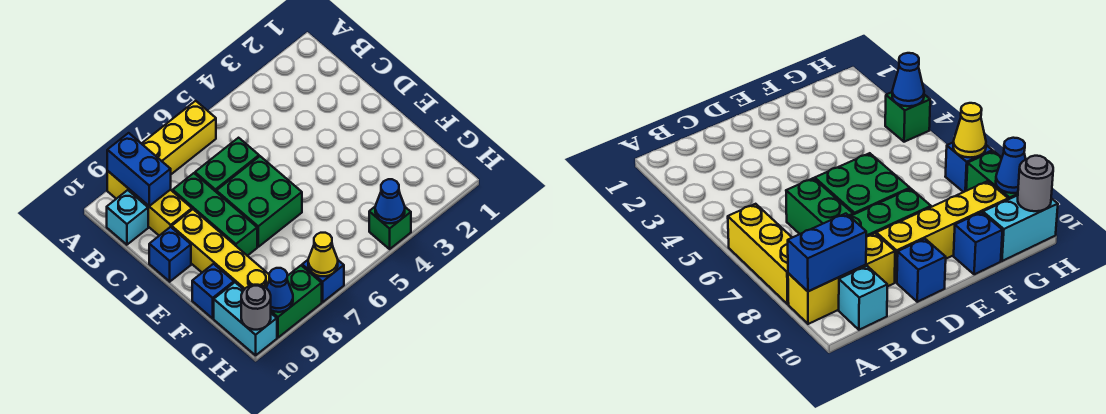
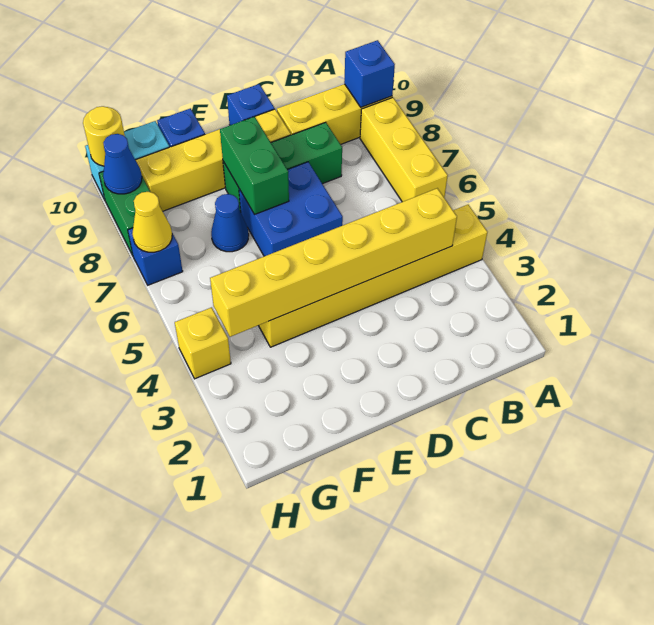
none -> yellow 1x6 brick [258,205,487,347]
blue 1x2 brick [107,133,171,206] -> blue 1x1 brick [344,40,395,107]
none -> yellow 1x6 brick [210,188,457,337]
cyan 1x1 brick [107,190,148,245] -> none
green 1x2 brick [195,138,259,191] -> green 1x2 brick moved to [220,117,289,215]
green 2x2 brick [216,156,302,247] -> blue 2x2 brick [239,162,343,256]
green 1x1 brick [369,206,411,249] -> yellow 1x1 brick [175,307,231,379]
blue 1x1 cone [375,179,405,223] -> blue 1x1 cone moved to [211,194,249,252]
grey 1x1 round brick [241,285,271,330] -> yellow 1x1 round brick [83,106,125,166]

